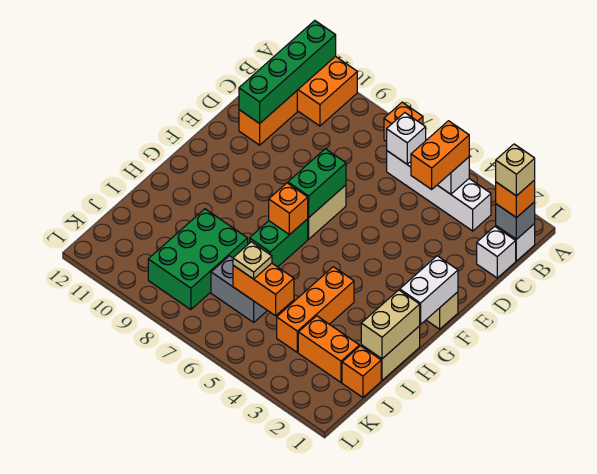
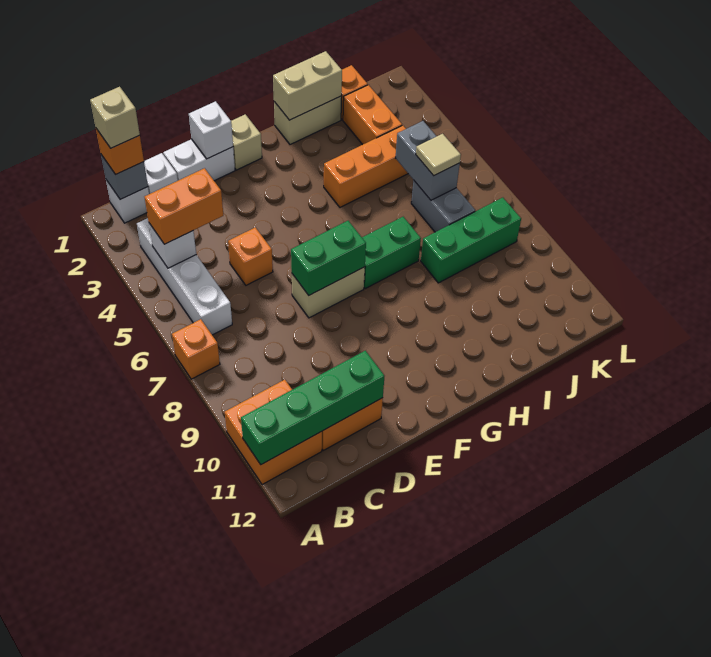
white 1x1 brick [387,113,426,164] -> white 1x1 brick moved to [189,101,233,159]
white 1x2 brick [400,256,458,325] -> white 1x2 brick moved to [163,139,235,181]
orange 1x1 brick [269,183,308,235] -> orange 1x1 brick moved to [228,227,273,285]
green 2x3 brick [148,209,248,310] -> green 1x3 brick [421,198,521,283]
orange 1x2 brick [233,263,294,316] -> grey 1x2 brick [396,121,460,200]
tan 1x1 plate [233,242,272,279] -> tan 1x1 tile [416,134,461,176]

